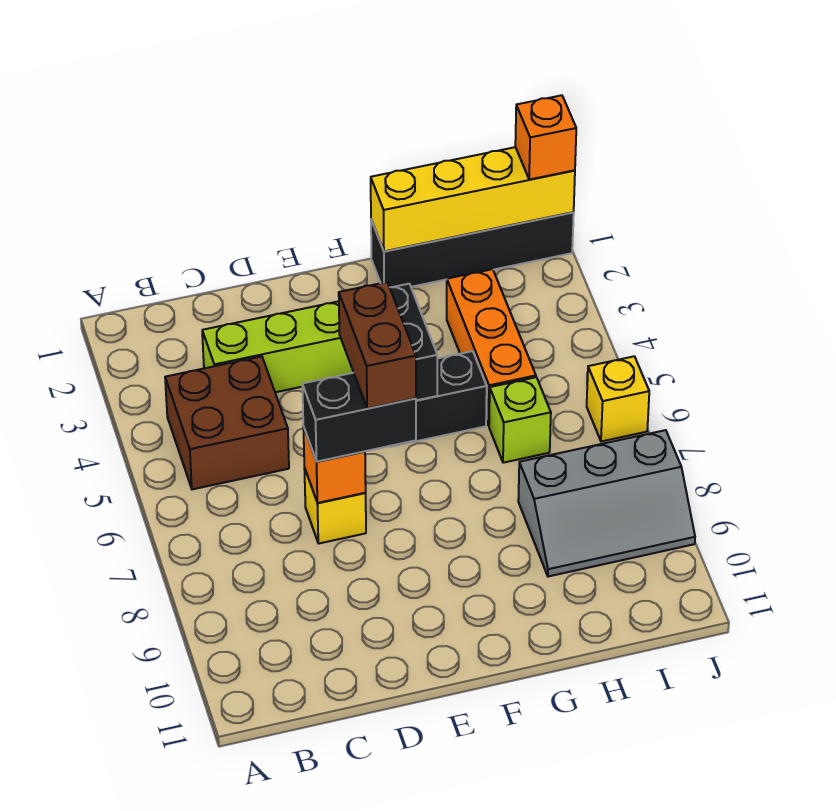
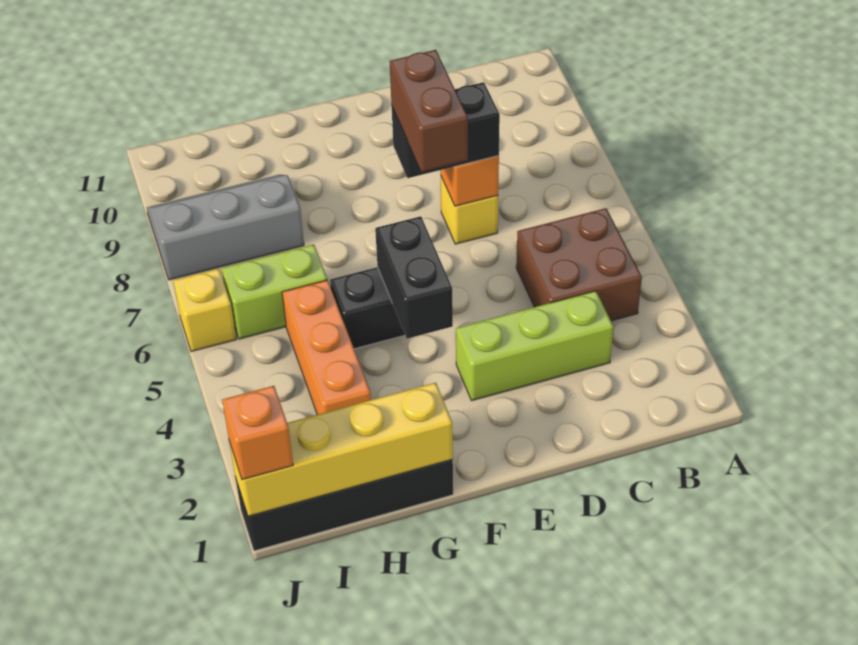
lime 1x1 brick [489,377,551,463] -> lime 1x2 brick [221,245,327,339]

